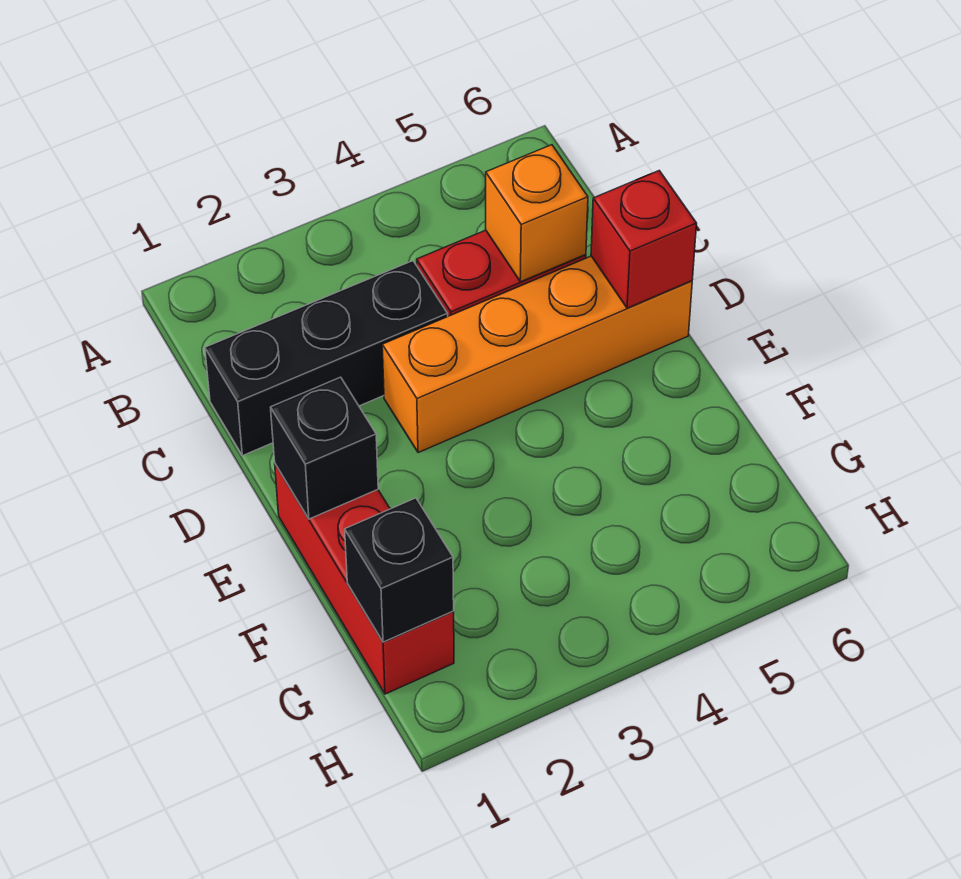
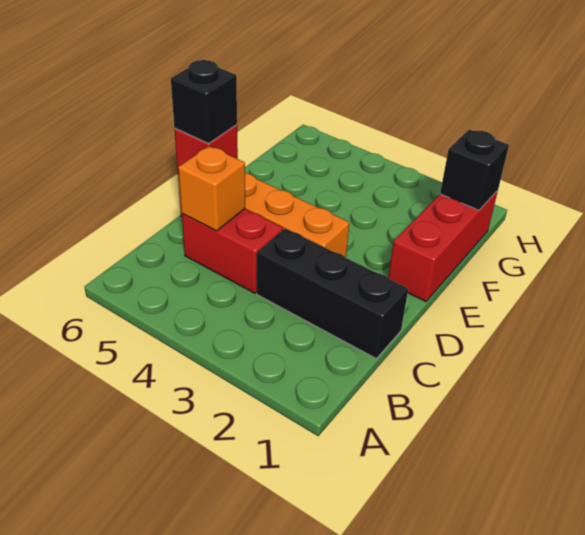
black 1x1 brick [271,377,378,519] -> black 1x1 brick moved to [171,60,237,143]

